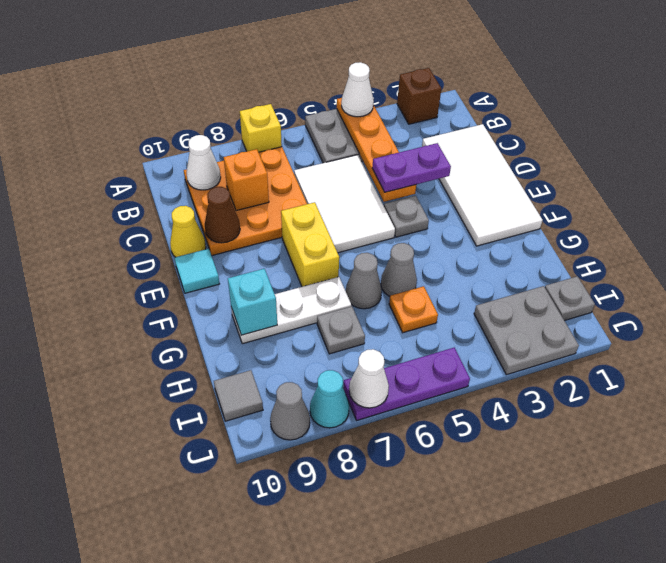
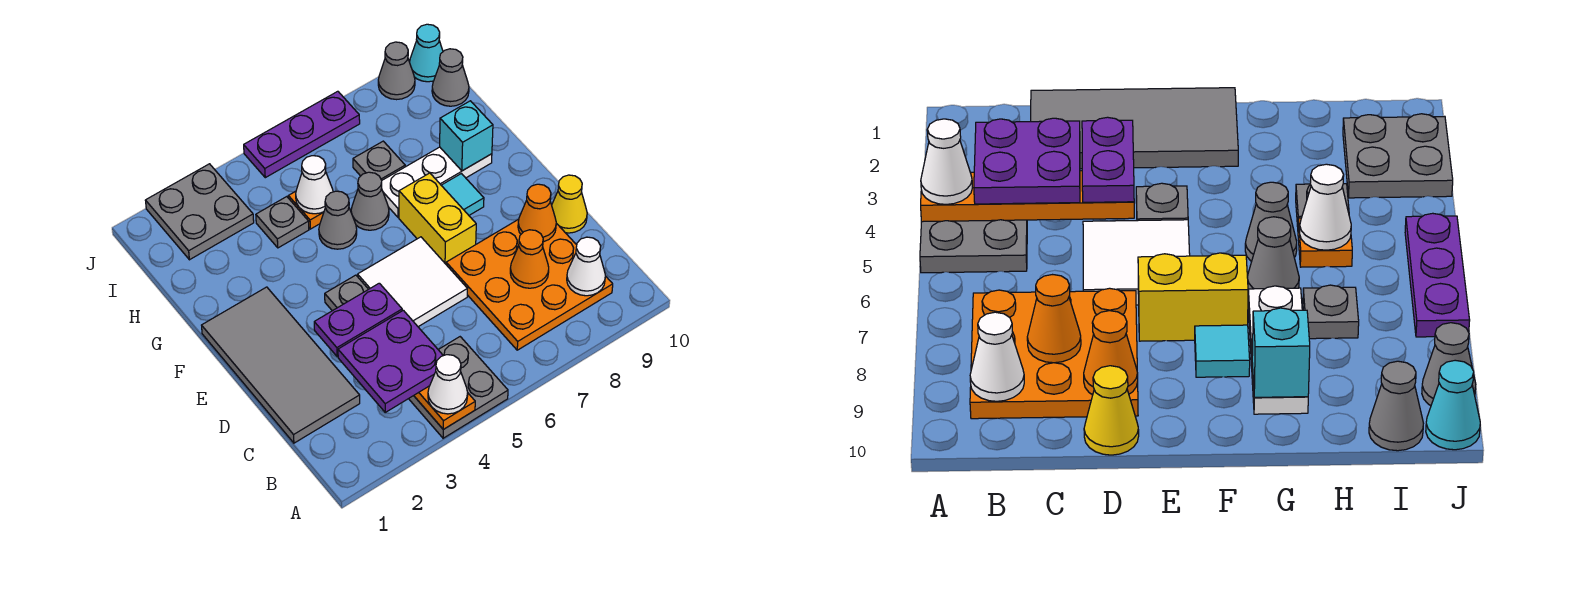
brown 1x1 brick [397,68,441,124] -> none
yellow 1x1 brick [240,104,282,152] -> none
none -> purple 2x2 plate [338,310,443,413]
white 2x4 tile [422,124,543,246] -> grey 2x4 tile [202,287,360,443]
white 2x3 tile [294,155,395,253] -> white 2x2 tile [358,237,467,327]
orange 1x1 brick [224,149,269,211] -> orange 1x1 cone [510,230,549,288]
brown 1x1 cone [205,187,240,243] -> orange 1x1 cone [518,184,556,242]
cyan 1x1 tile [175,249,219,293] -> cyan 1x1 tile moved to [441,174,484,215]
grey 1x1 plate [545,276,595,321] -> grey 1x1 plate moved to [256,197,309,248]
grey 1x1 tile [214,370,263,421] -> grey 1x1 cone [432,49,469,106]
white 1x1 cone [349,349,389,408] -> white 1x1 cone moved to [296,156,333,214]
cyan 1x1 cone [310,370,349,428] -> cyan 1x1 cone moved to [410,24,443,82]

